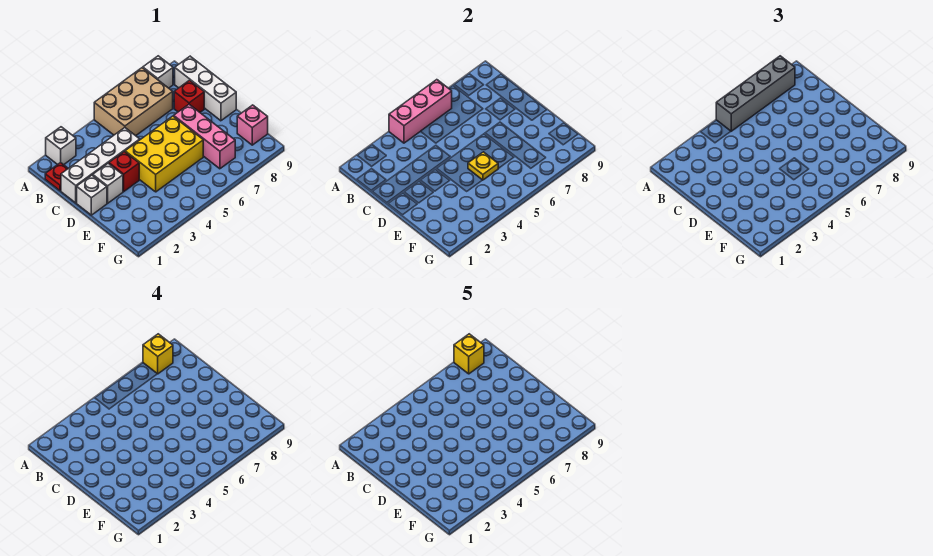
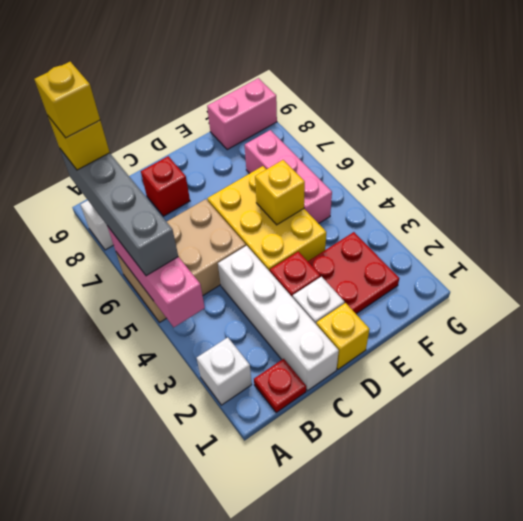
tan 2x3 brick [94,68,173,136] -> tan 2x3 brick turned to [116,199,246,322]
white 1x3 brick [175,56,236,121] -> none
white 1x1 brick [77,175,107,215] -> yellow 1x1 brick [316,303,370,369]
pink 1x3 brick [174,104,235,169] -> pink 1x3 brick turned to [245,130,332,224]
none -> red 2x2 plate [308,232,399,314]
yellow 1x1 plate [468,152,498,180] -> yellow 1x1 brick [255,160,305,225]
pink 1x1 brick [237,105,268,145] -> pink 1x2 brick [207,78,277,150]

